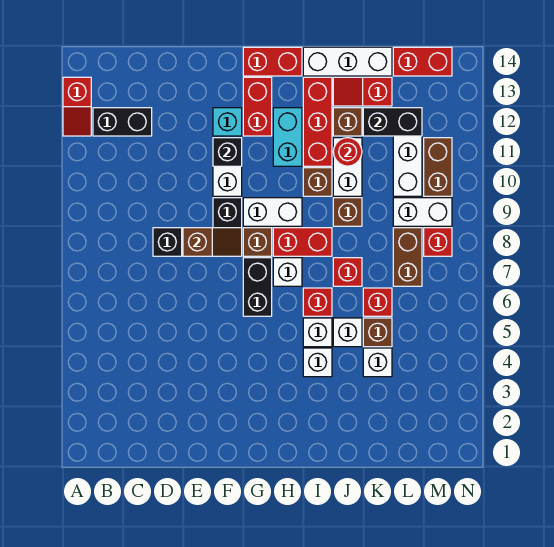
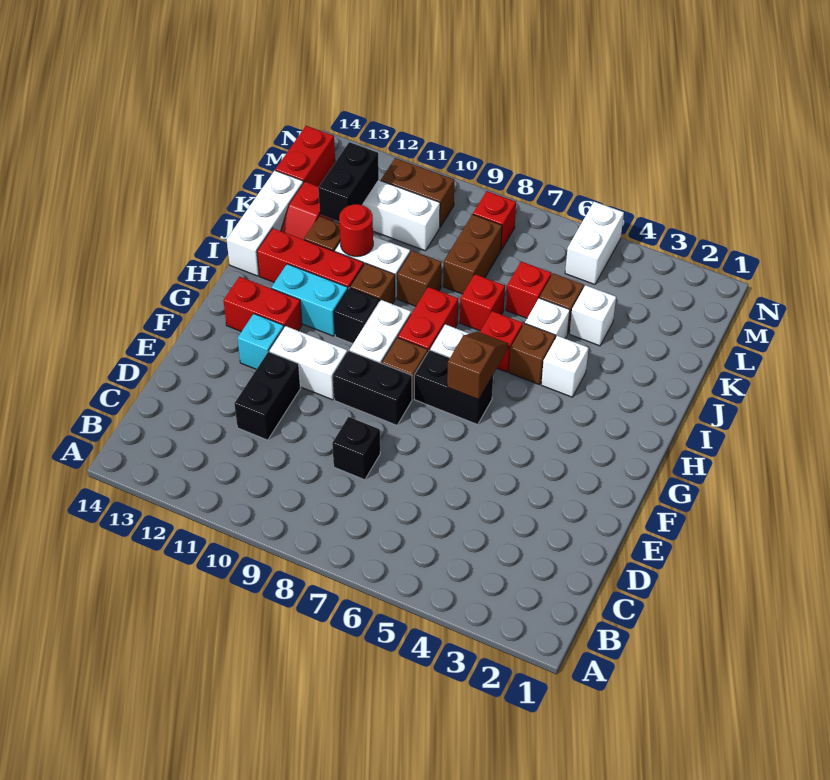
red 1x2 slope [63,77,91,136] -> none
black 1x2 brick [93,108,152,136] -> black 1x2 brick moved to [234,352,301,440]
brown 1x2 slope [183,228,242,256] -> brown 1x2 slope moved to [447,331,508,400]
black 1x1 brick [213,138,242,166] -> black 1x1 brick moved to [334,288,379,344]
red 1x2 brick [243,47,302,76] -> none
white 1x1 brick [303,318,332,347] -> brown 1x1 brick [509,323,556,385]
brown 1x2 brick [393,228,422,286] -> brown 1x2 brick turned to [443,214,502,294]
white 1x2 brick [393,198,452,226] -> white 1x2 brick moved to [565,202,624,284]

